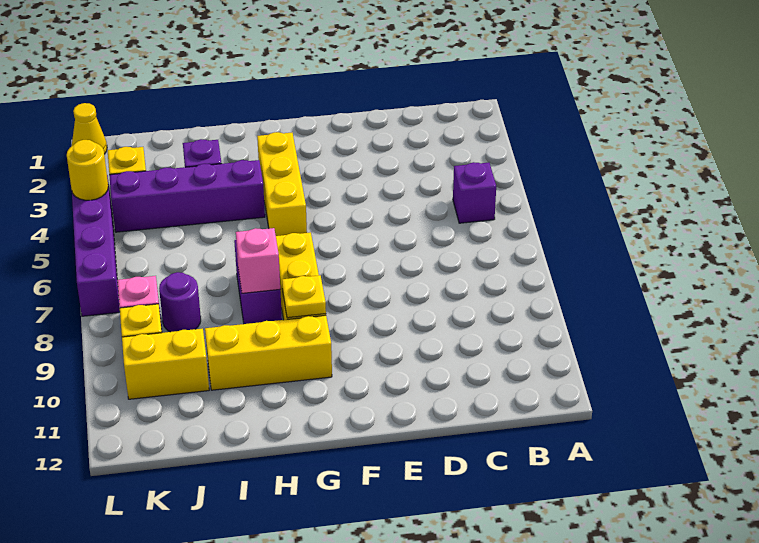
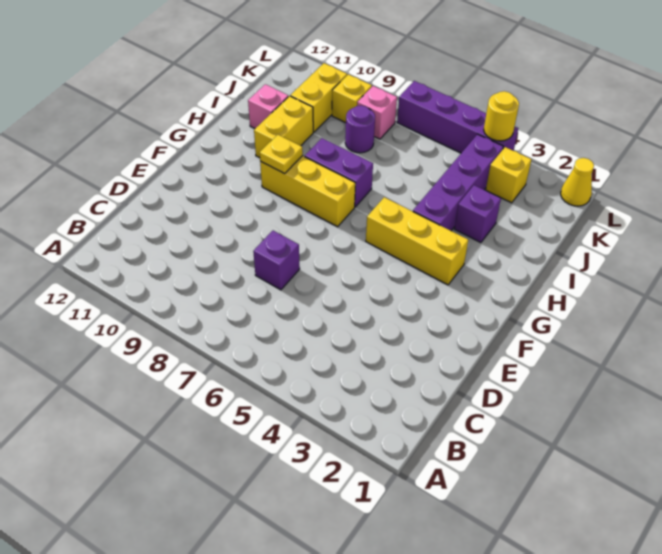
purple 1x1 brick [453,162,496,223] -> purple 1x1 brick moved to [253,231,300,290]
yellow 1x3 brick [205,315,332,390] -> yellow 1x2 brick [254,96,313,158]
pink 1x1 brick [236,228,280,293] -> pink 1x1 brick moved to [248,84,288,129]

